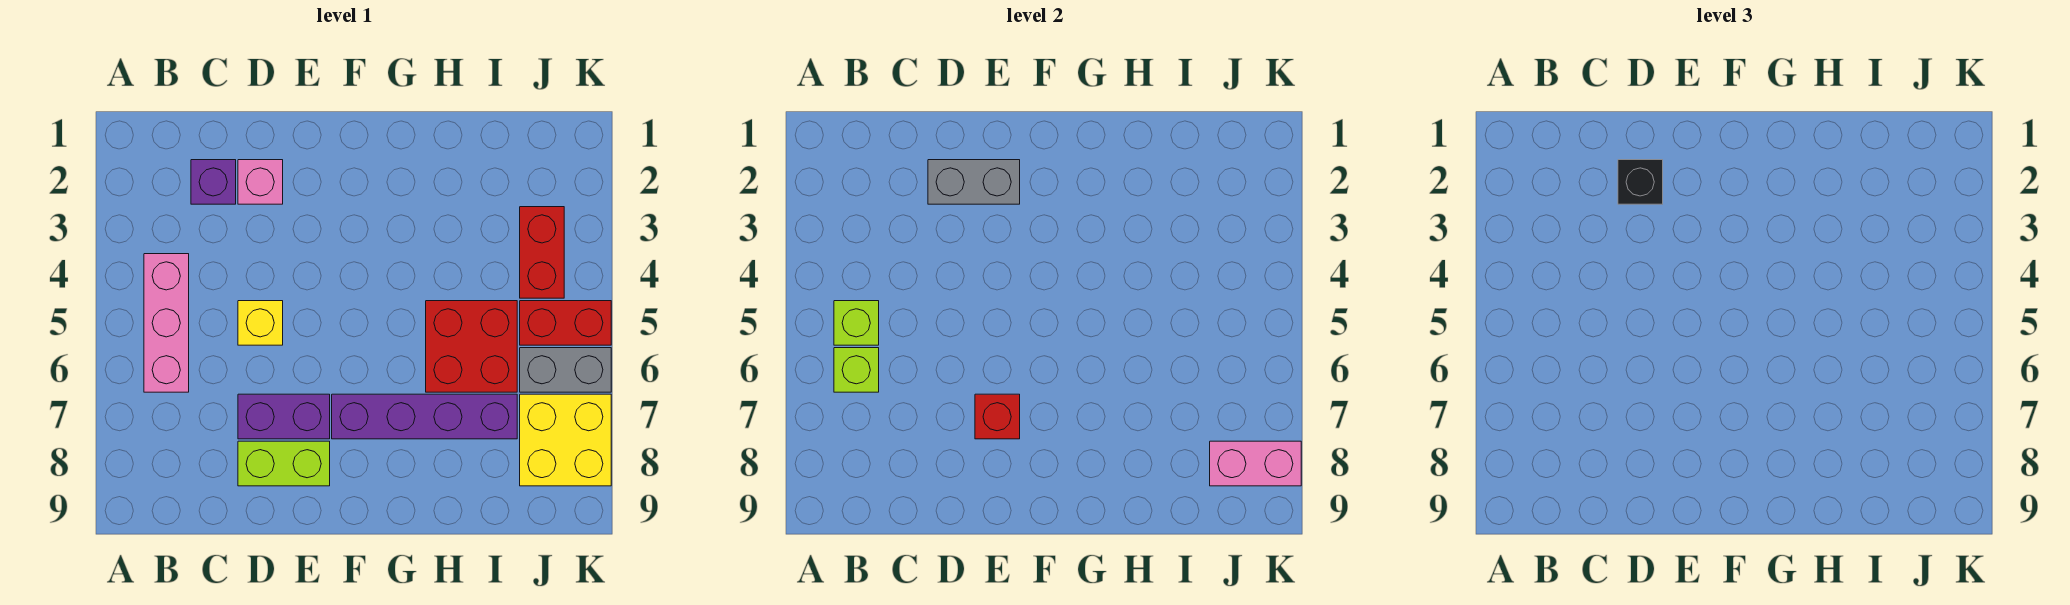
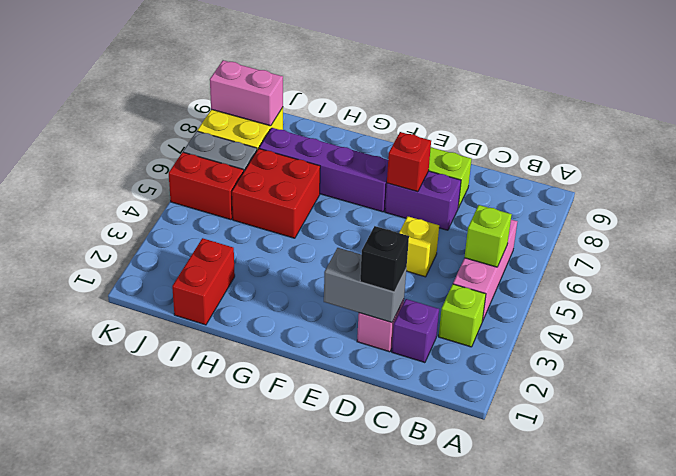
lime 1x1 brick [834,348,879,392] -> lime 1x1 brick moved to [439,284,486,347]
red 1x2 brick [520,207,564,298] -> red 1x2 brick moved to [172,238,235,325]

